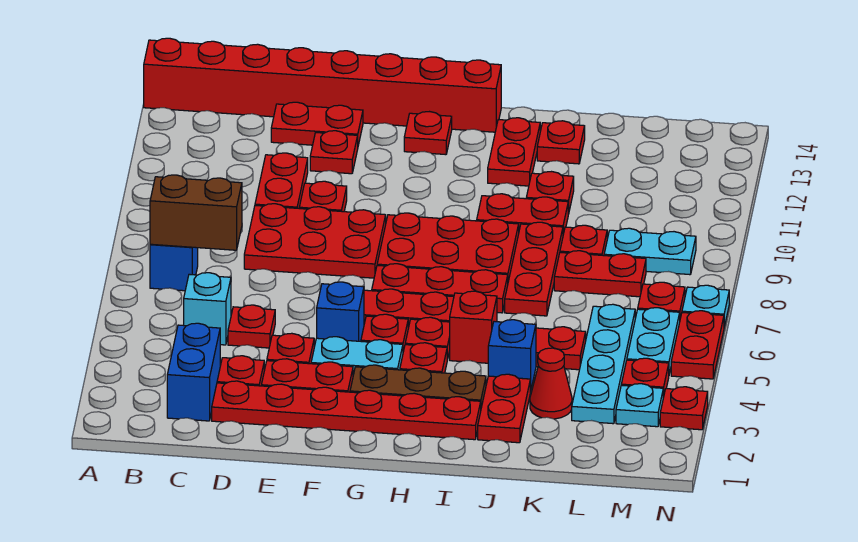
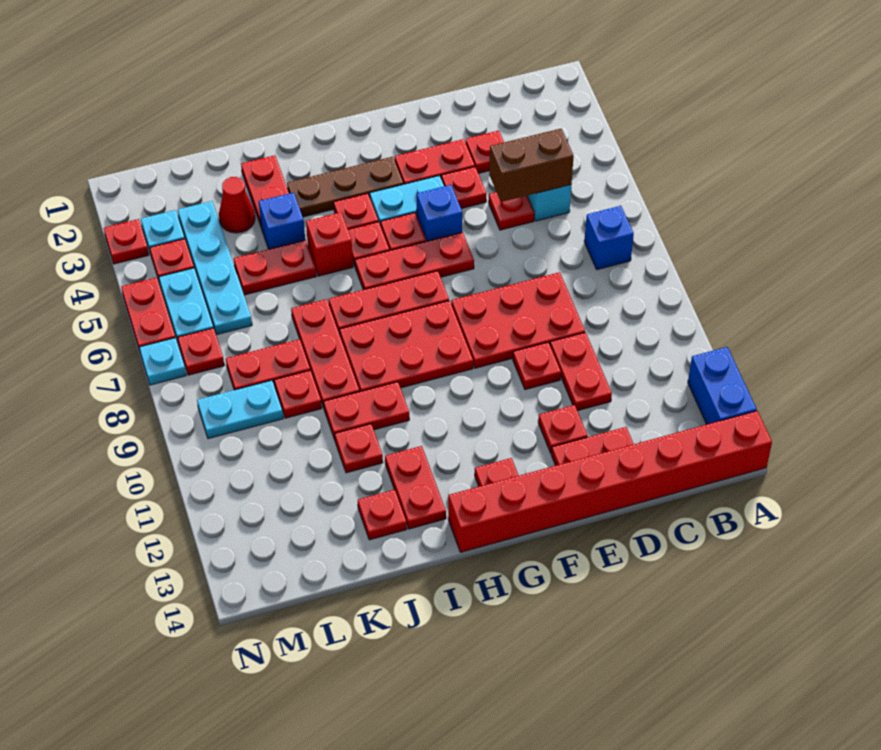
brown 1x2 brick [150,175,242,250] -> brown 1x2 brick moved to [489,129,574,202]
blue 1x2 brick [167,323,220,421] -> blue 1x2 brick moved to [688,347,757,424]
red 1x6 plate [212,381,481,440] -> none

